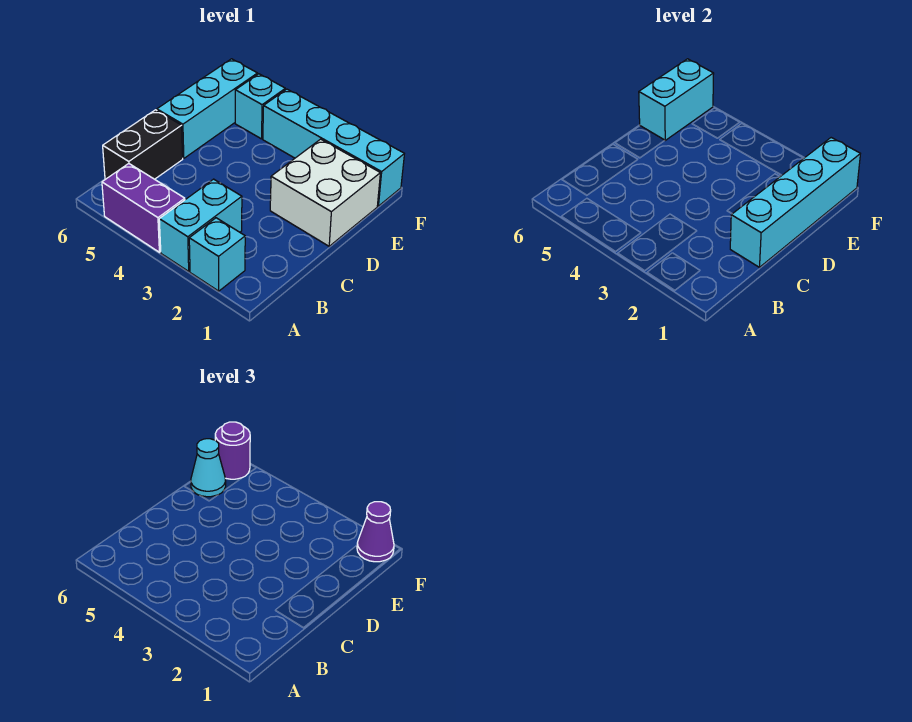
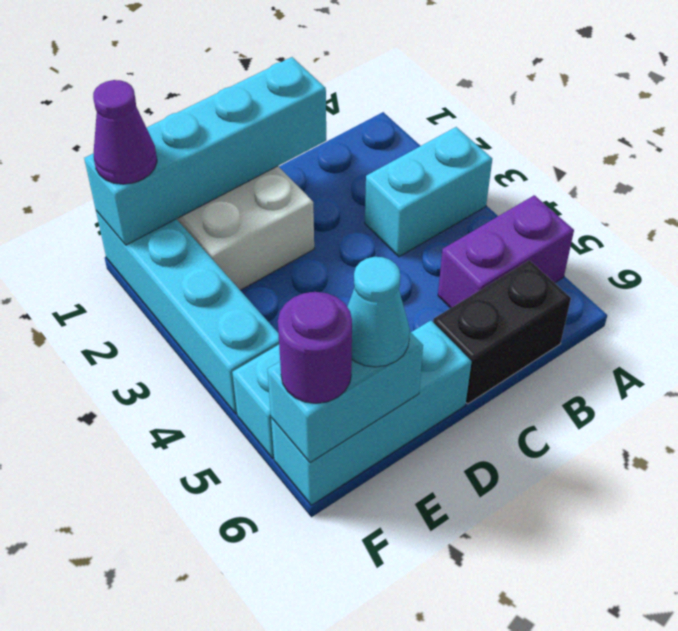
cyan 1x1 brick [189,218,245,291] -> none
purple 1x2 brick [102,164,185,252] -> purple 1x2 brick turned to [438,195,574,308]

